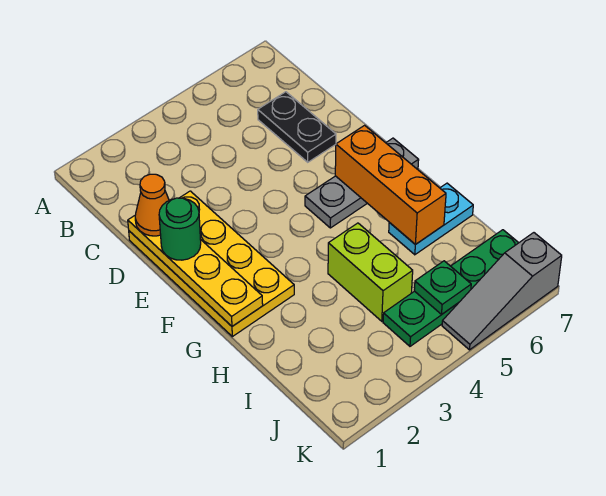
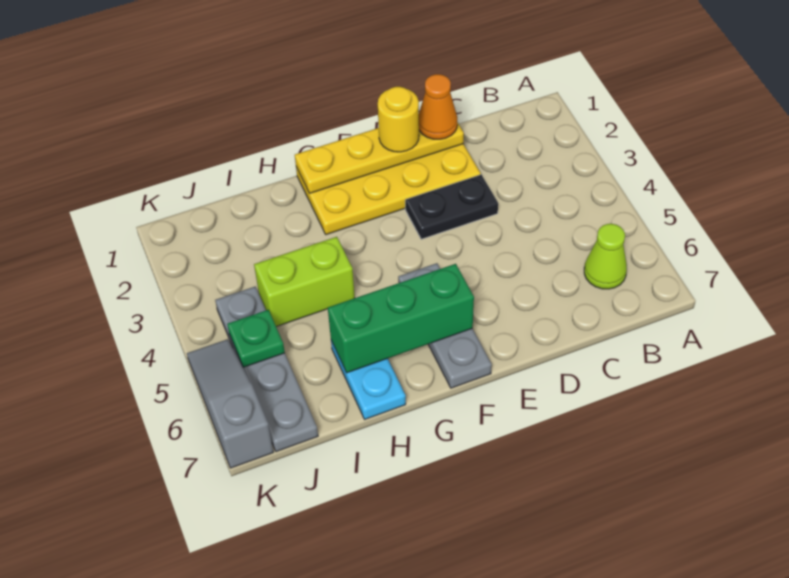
none -> lime 1x1 cone [584,224,627,289]
black 1x2 plate [258,92,336,162] -> black 1x2 plate moved to [405,175,498,239]
green 1x1 round brick [159,198,201,260] -> yellow 1x1 round brick [378,87,419,152]
orange 1x3 brick [335,125,446,245] -> green 1x3 brick [328,264,474,373]
green 1x4 plate [383,230,518,346] -> grey 1x4 plate [215,287,318,452]

